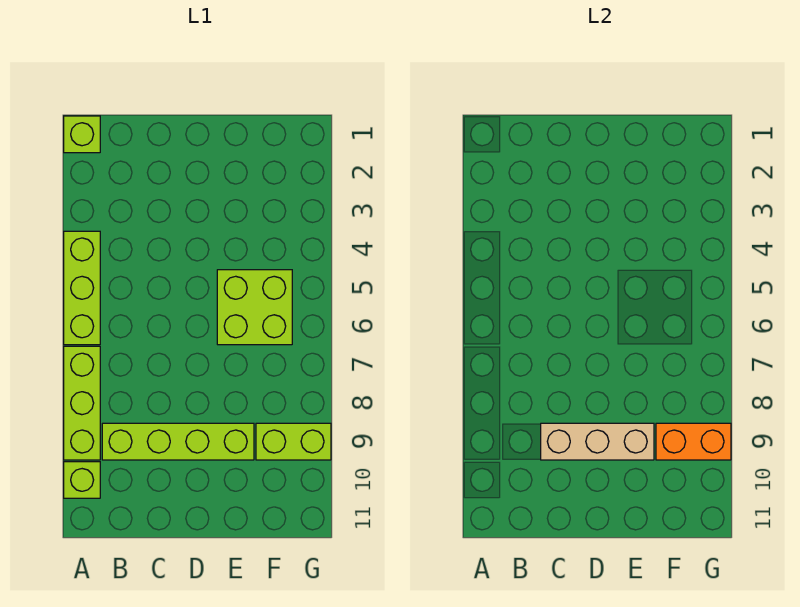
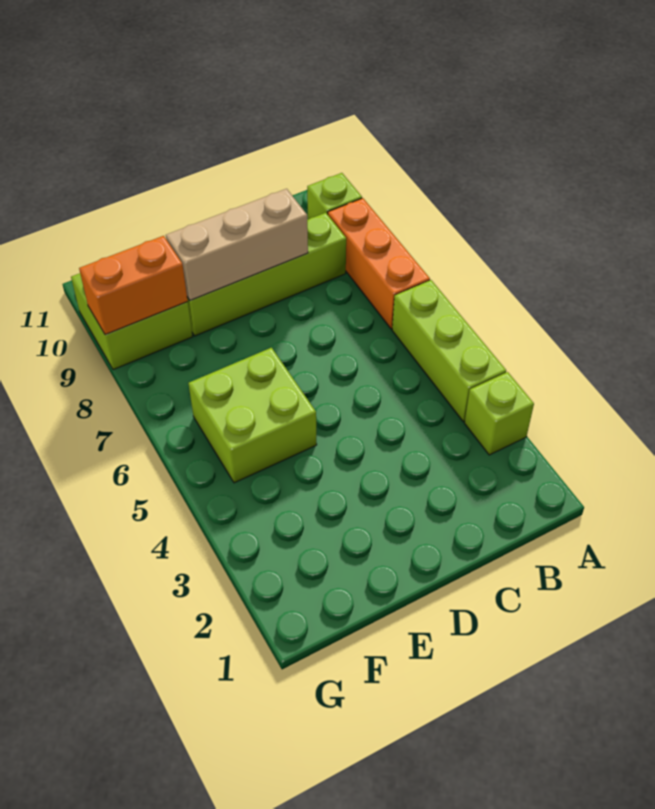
lime 1x1 brick [64,116,100,153] -> lime 1x1 brick moved to [465,372,534,455]
lime 1x3 brick [64,346,100,460] -> orange 1x3 brick [328,198,430,329]
lime 1x2 brick [256,423,331,460] -> lime 2x2 brick [71,273,193,370]

